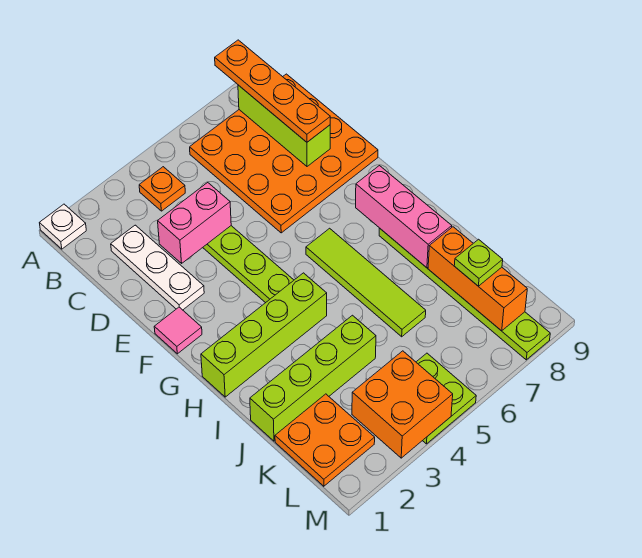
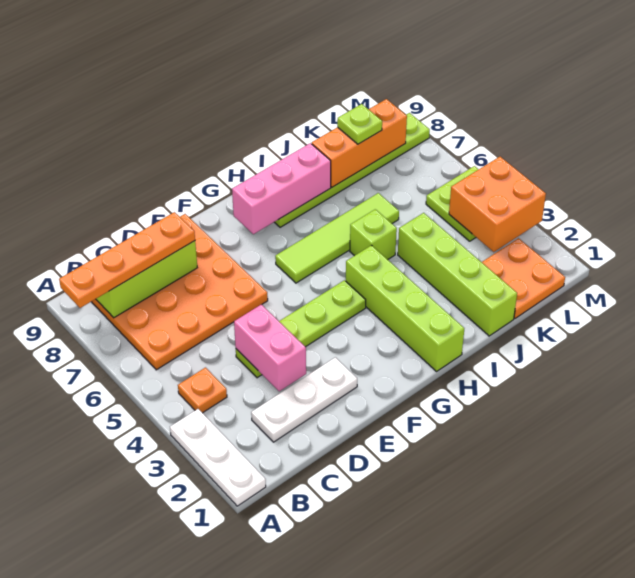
white 1x1 plate [40,204,86,249] -> white 1x3 plate [170,409,266,506]
pink 1x1 tile [154,307,202,354] -> none
none -> lime 1x1 brick [350,209,397,259]

